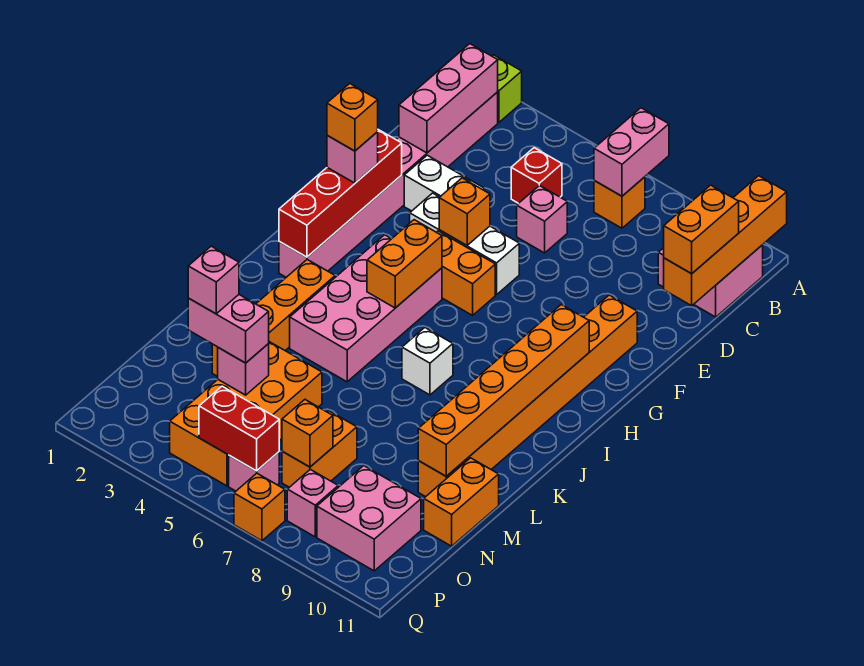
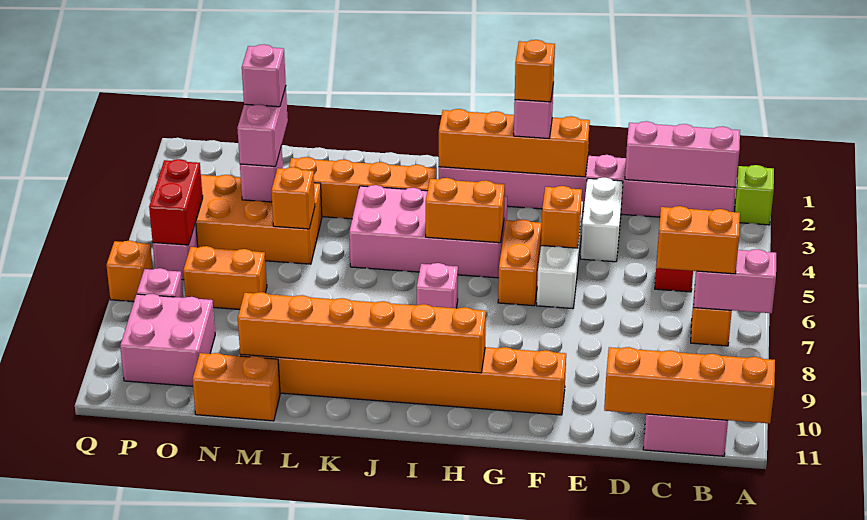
orange 1x2 brick [664,185,739,274] -> orange 1x2 brick moved to [656,206,740,274]
pink 1x1 brick [517,185,567,253] -> pink 1x1 brick moved to [417,263,458,308]
red 1x4 brick [279,130,402,257] -> orange 1x4 brick [439,109,590,177]
white 1x1 brick [402,328,453,395] -> none
orange 1x1 brick [282,400,333,467] -> orange 1x1 brick moved to [271,167,315,229]

